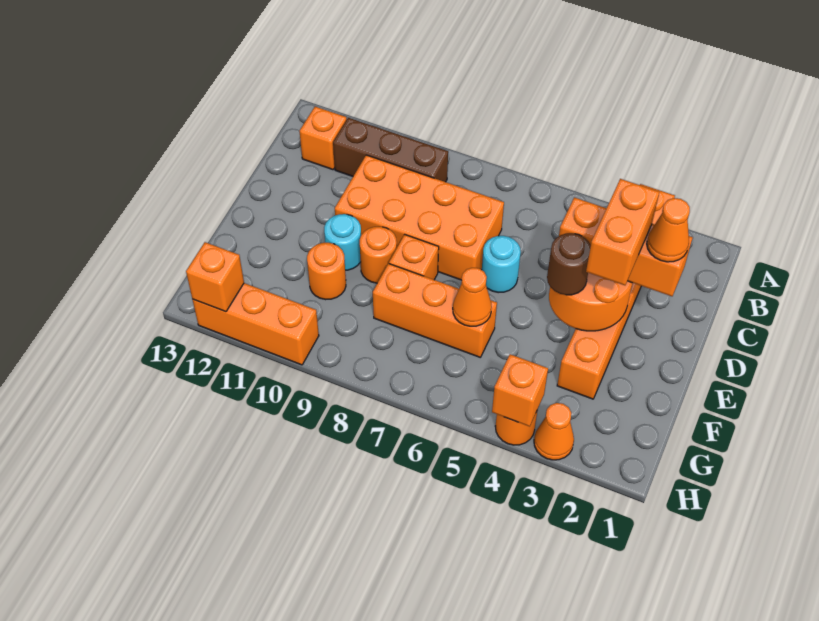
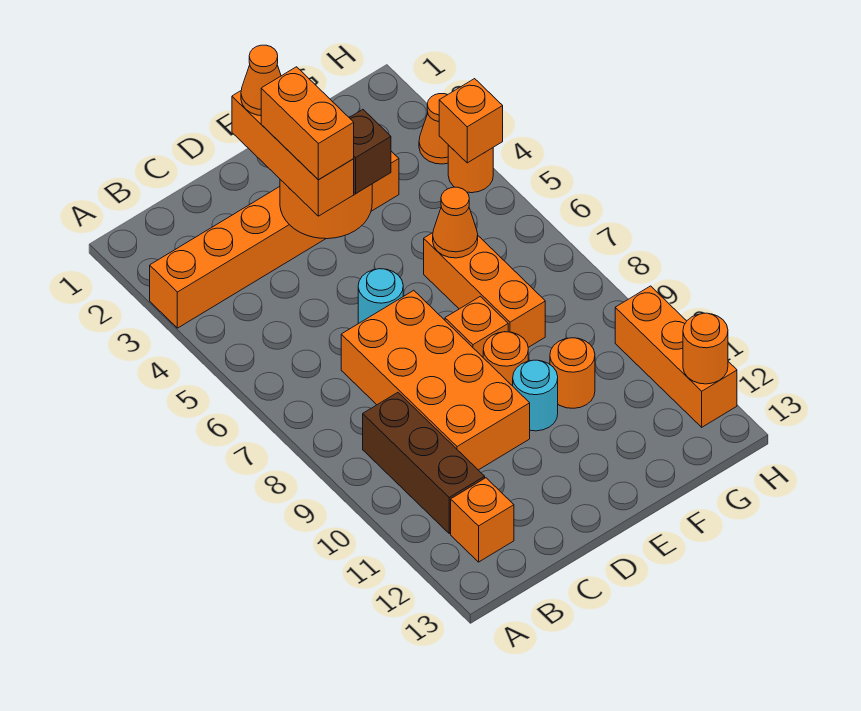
orange 1x2 brick [586,179,659,285] -> orange 1x2 brick turned to [261,67,354,180]
brown 1x1 round brick [547,233,591,295] -> brown 1x1 brick [349,110,391,194]
orange 1x1 brick [186,242,244,312] -> orange 1x1 round brick [683,313,728,384]

